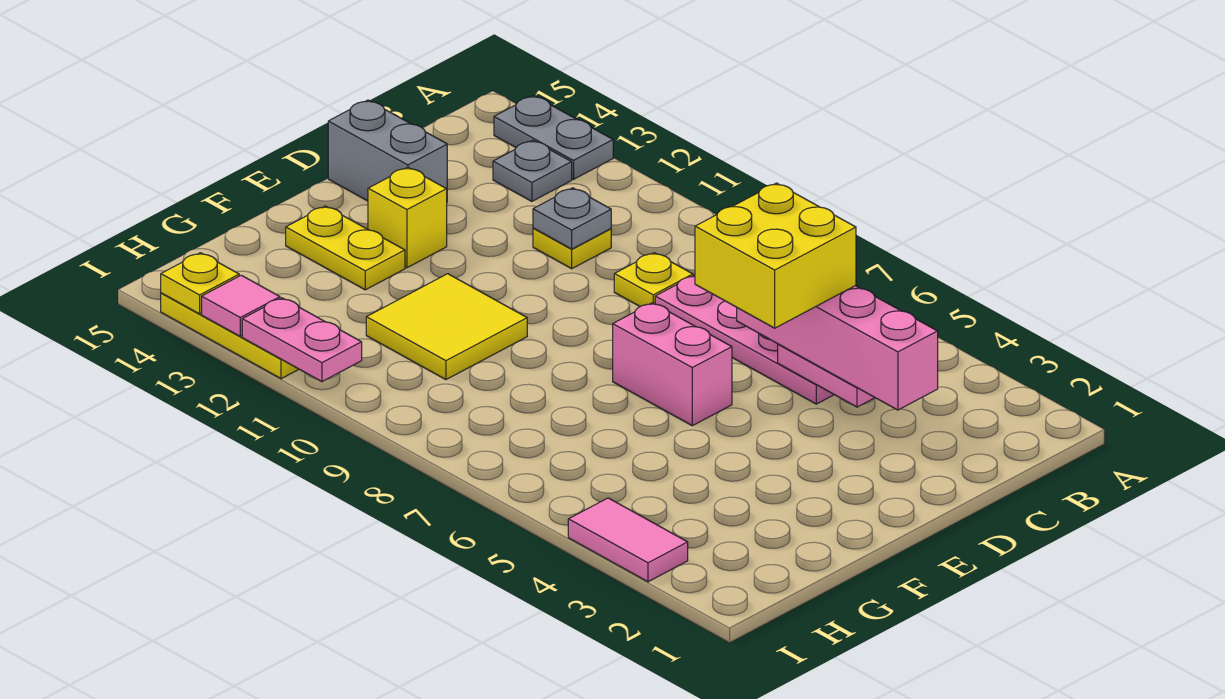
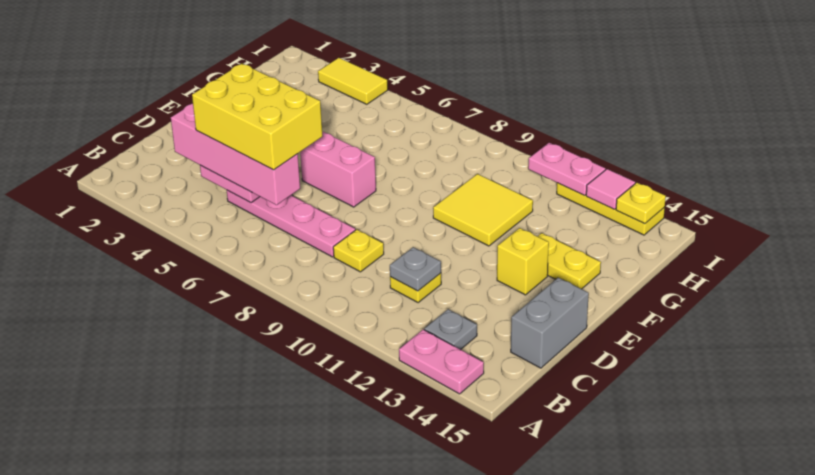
grey 1x2 plate [494,96,613,179] -> pink 1x2 plate [399,329,484,394]
yellow 2x2 brick [695,183,856,328] -> yellow 2x3 brick [192,63,322,170]
grey 1x2 brick [328,100,447,201] -> grey 1x2 brick turned to [511,278,589,368]
pink 1x2 tile [568,498,688,582] -> yellow 1x2 tile [318,58,388,104]

